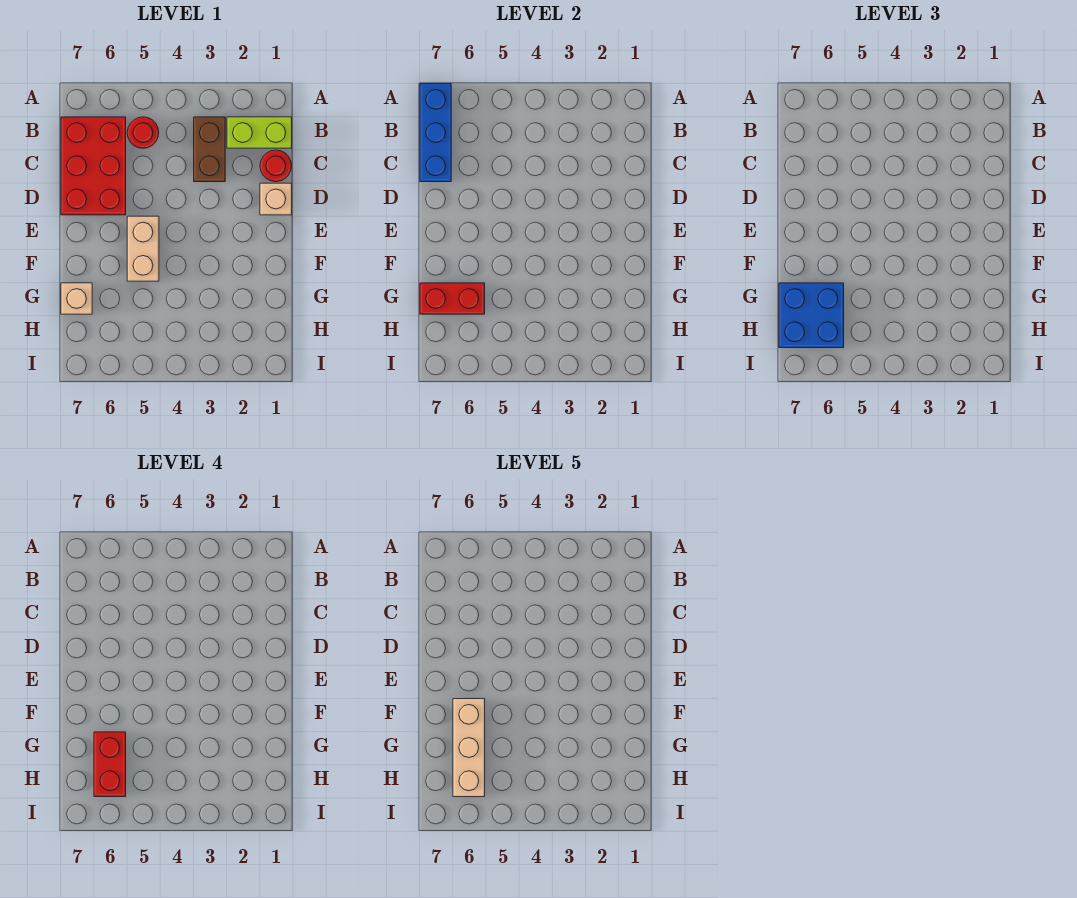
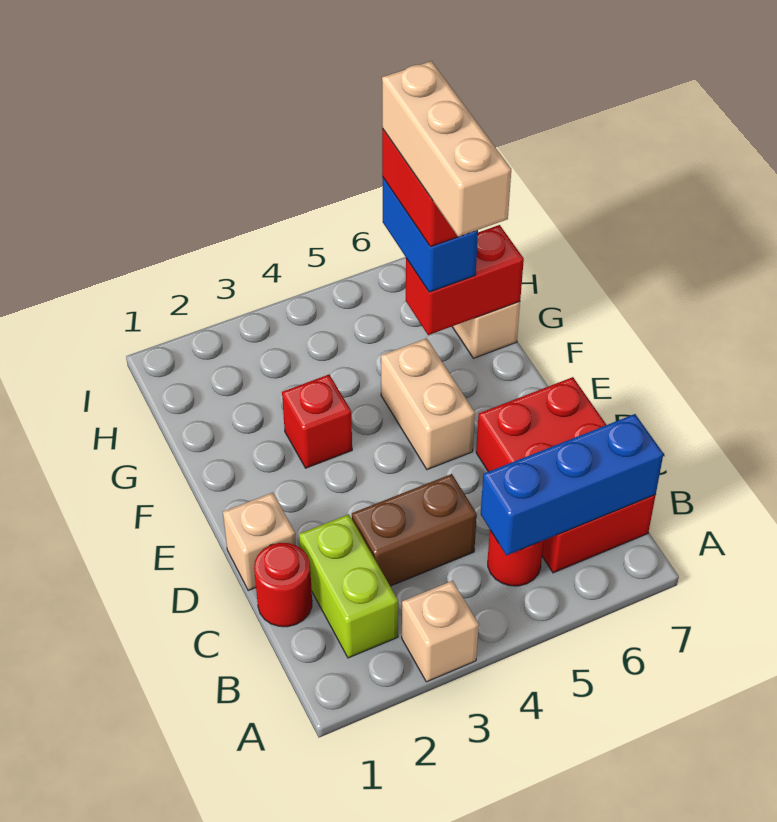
none -> tan 1x1 brick [402,581,479,682]
blue 1x3 brick [420,84,451,182] -> blue 1x3 brick turned to [481,414,663,555]
lime 1x2 brick [227,117,292,148] -> lime 1x2 brick turned to [299,514,398,658]
brown 1x2 brick [194,117,225,182] -> brown 1x2 brick turned to [352,474,477,586]
none -> red 1x1 brick [282,375,352,468]
blue 2x2 brick [779,283,844,348] -> blue 1x2 brick [383,178,478,292]

